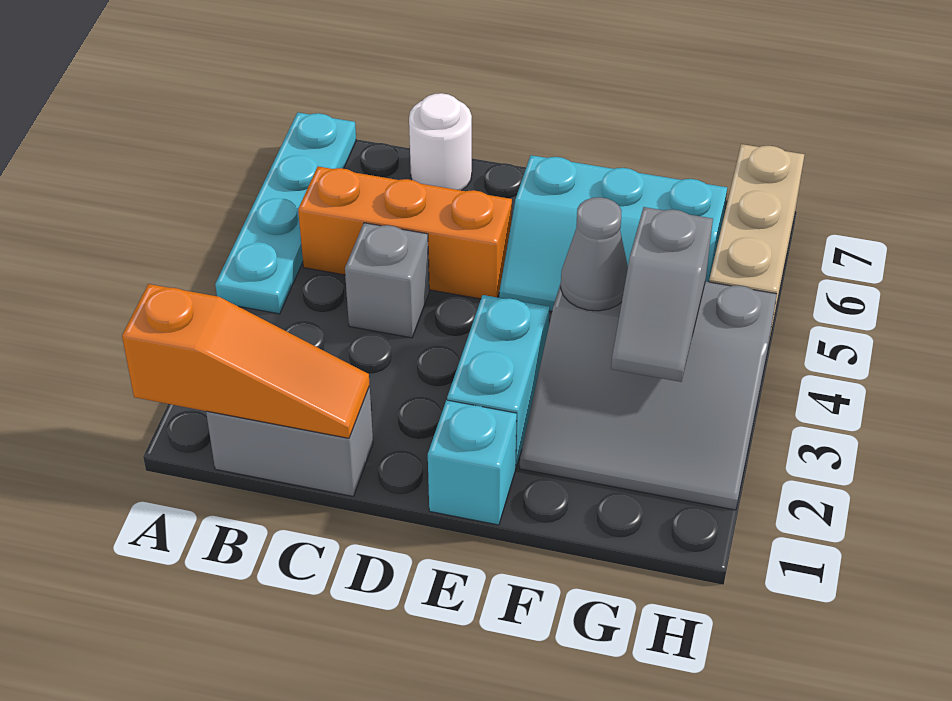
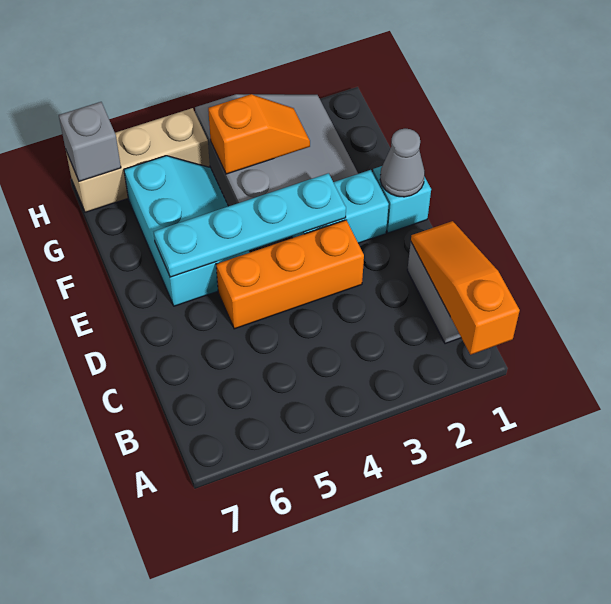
cyan 1x4 plate [215,113,356,314] -> cyan 1x4 plate moved to [154,173,346,277]
orange 1x3 brick [298,167,512,299] -> orange 1x3 brick turned to [216,220,364,329]
grey 1x1 brick [345,223,429,338] -> grey 1x1 brick moved to [59,102,121,181]
white 1x1 round brick [409,93,472,191] -> none
grey 1x1 cone [561,197,628,311] -> grey 1x1 cone moved to [380,129,425,197]
grey 1x2 slope [611,207,713,382] -> orange 1x2 slope [208,94,310,174]

